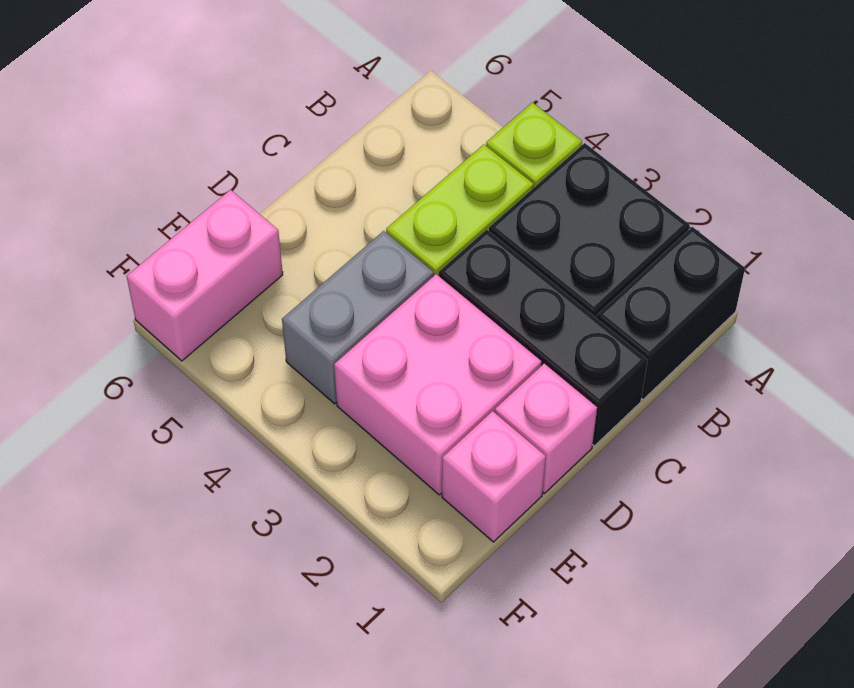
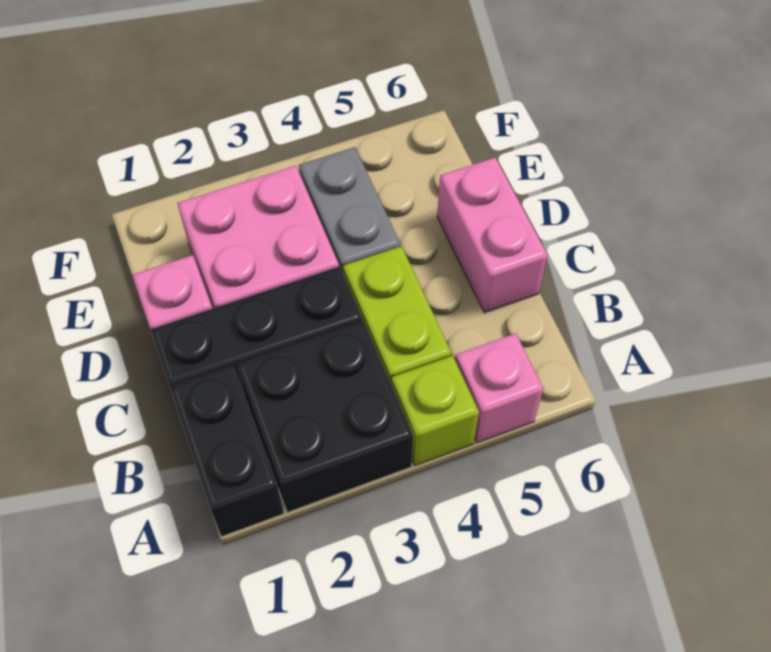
pink 1x1 brick [442,411,546,542] -> pink 1x1 brick moved to [455,333,543,443]
pink 1x2 brick [126,190,283,361] -> pink 1x2 brick moved to [437,158,548,313]

